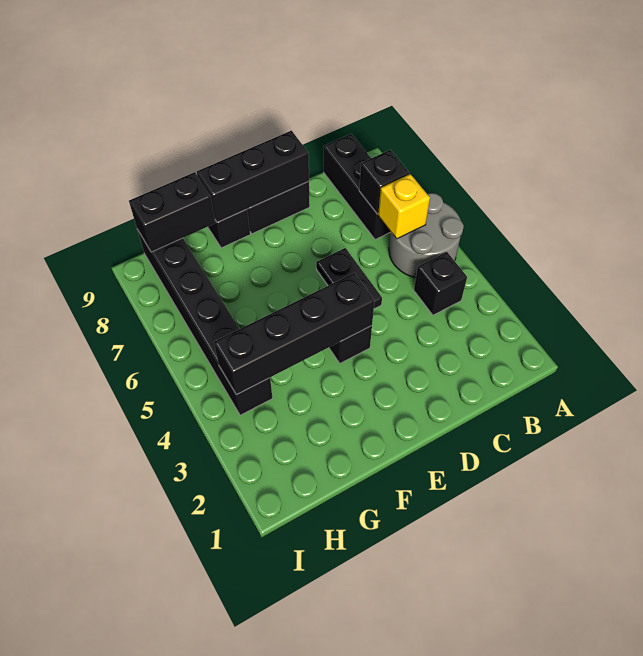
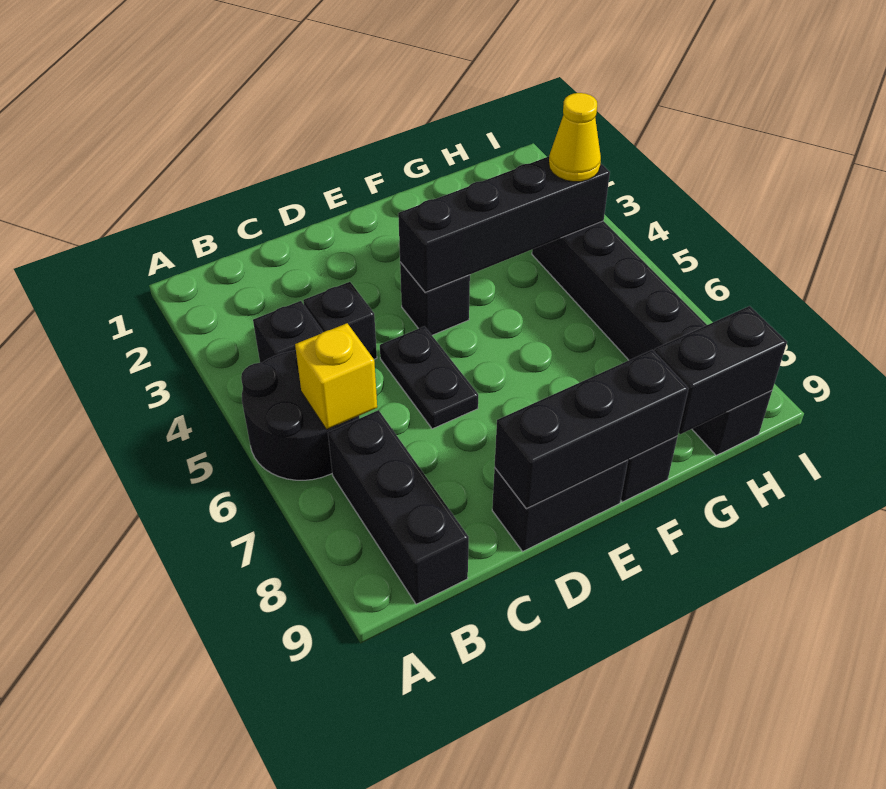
grey 2x2 round brick [389,193,464,278] -> black 2x2 round brick [241,351,359,480]
black 1x1 brick [359,150,409,214] -> black 1x1 brick moved to [303,282,377,359]
none -> yellow 1x1 cone [549,93,601,182]

